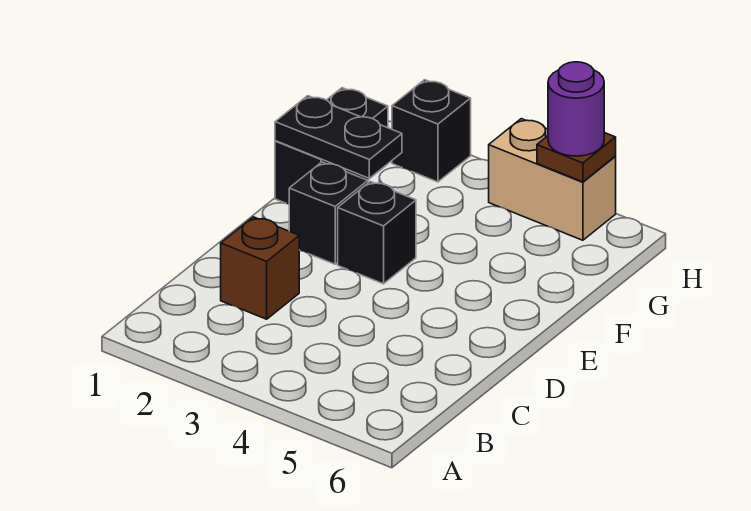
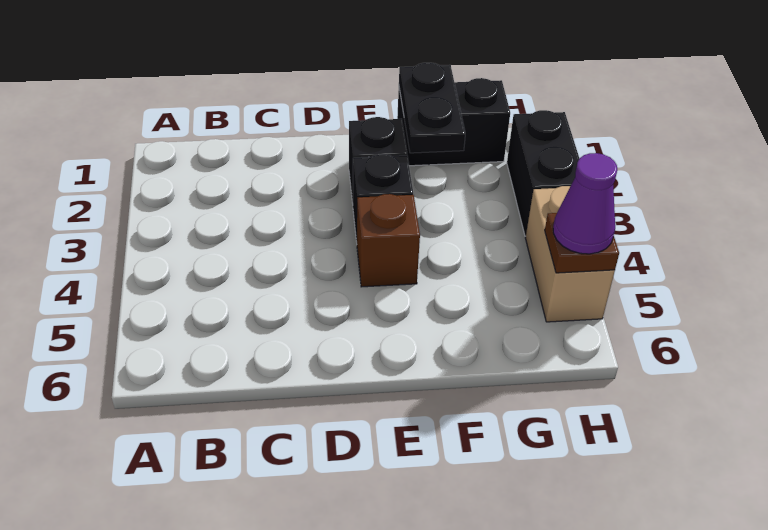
brown 1x1 brick [221,217,299,319] -> brown 1x1 brick moved to [357,194,420,287]
black 1x1 brick [392,80,471,182] -> black 1x2 brick [507,110,579,236]
purple 1x1 round brick [548,62,604,156] -> purple 1x1 cone [553,153,617,254]

